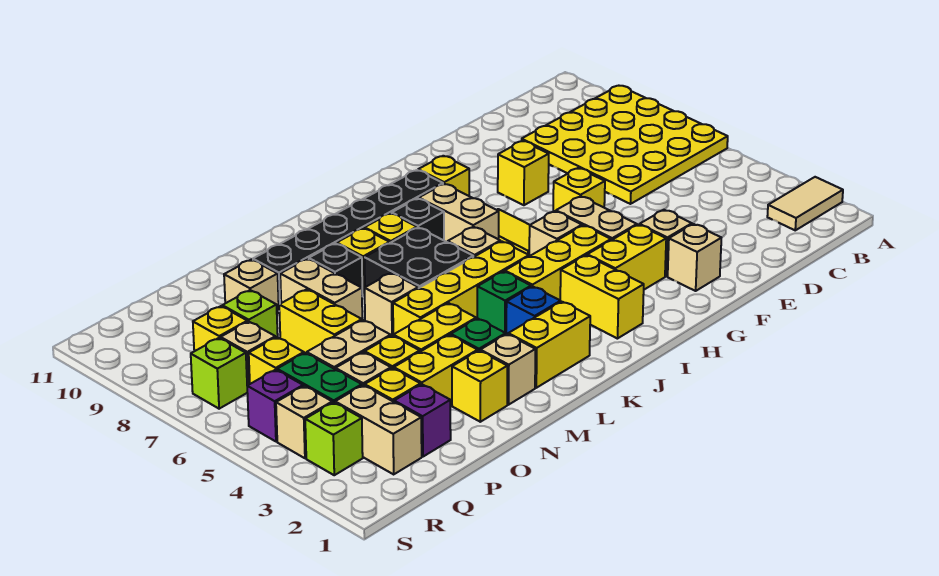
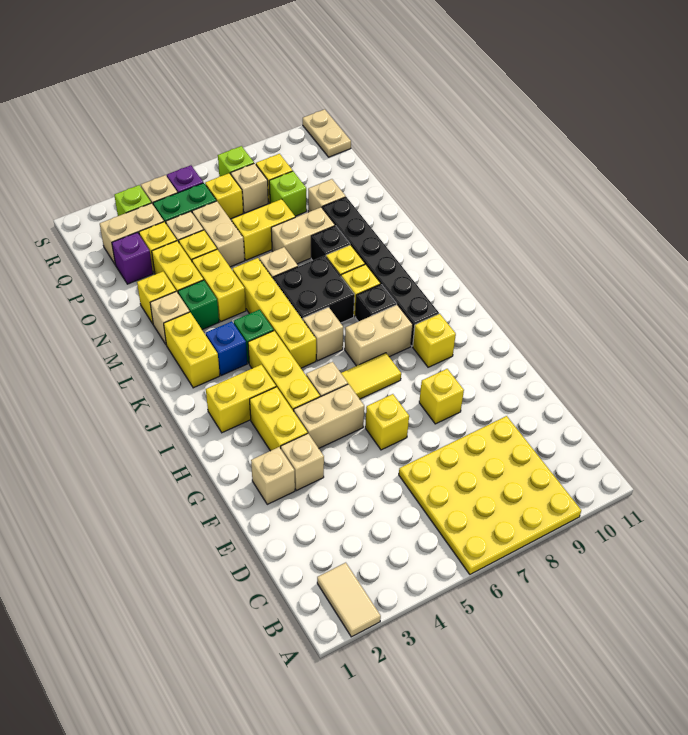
none -> tan 1x2 plate [303,109,351,157]

